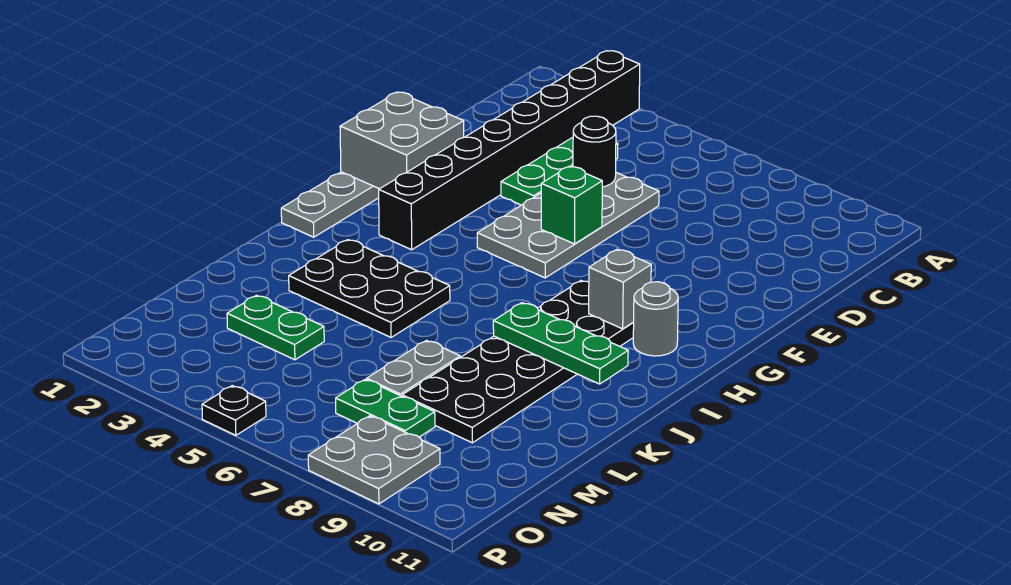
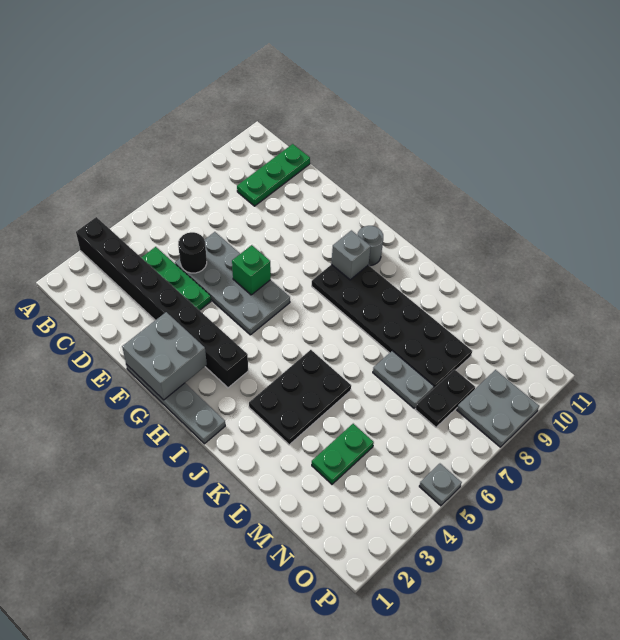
green 1x3 plate [493,303,628,384] -> green 1x3 plate moved to [237,144,310,206]
green 1x2 plate [336,379,435,437] -> black 1x2 plate [415,369,475,427]
black 1x1 plate [202,386,266,435] -> grey 1x1 plate [419,464,462,506]

